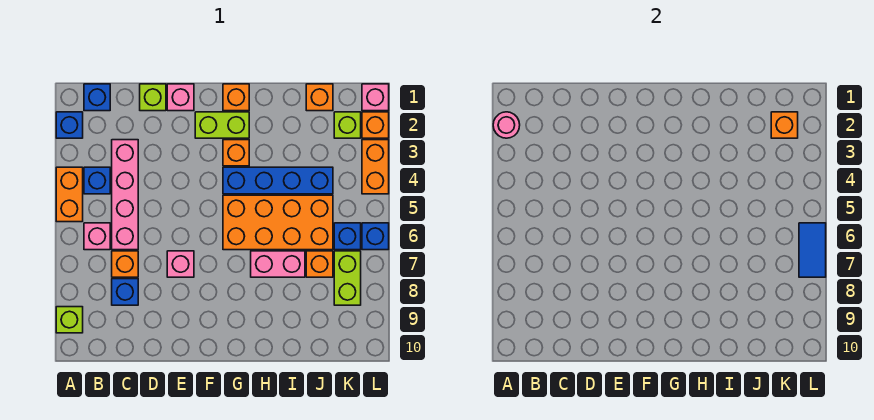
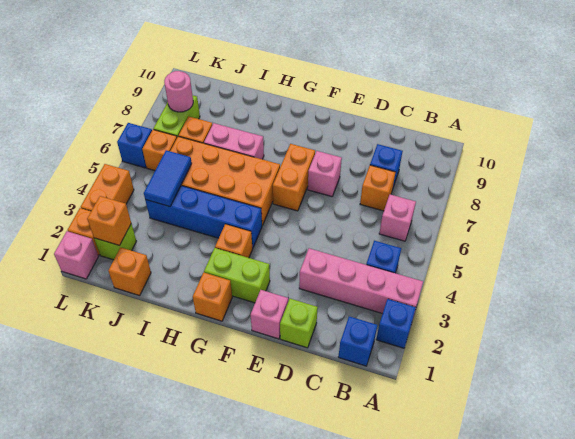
pink 1x1 round brick [493,112,520,138] -> pink 1x1 round brick moved to [164,71,193,112]
orange 1x2 brick [56,167,83,222] -> orange 1x2 brick moved to [273,144,315,211]
lime 1x1 brick [56,307,83,333] -> none
pink 1x4 brick [112,140,138,250] -> pink 1x4 brick turned to [299,248,423,314]
blue 1x1 brick [334,223,361,250] -> orange 1x1 brick [142,130,177,171]
blue 1x2 tile [799,223,826,277] -> blue 1x2 tile moved to [144,150,192,206]

